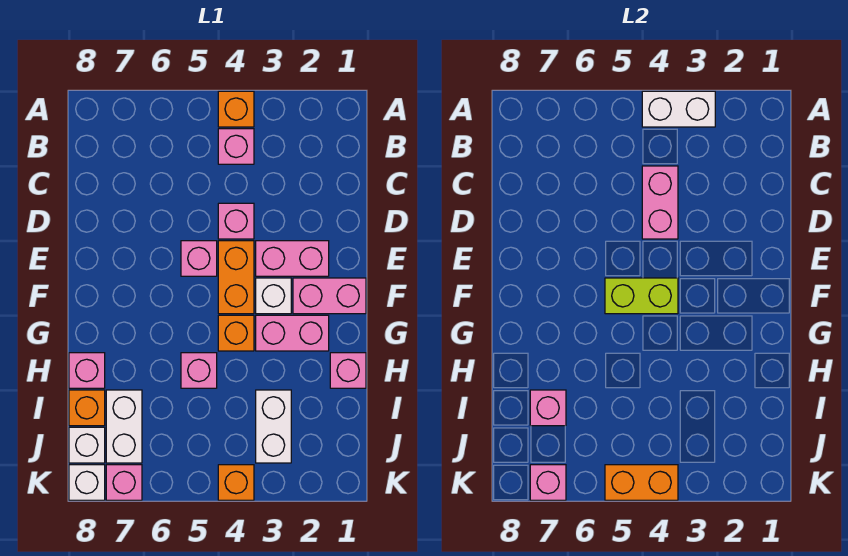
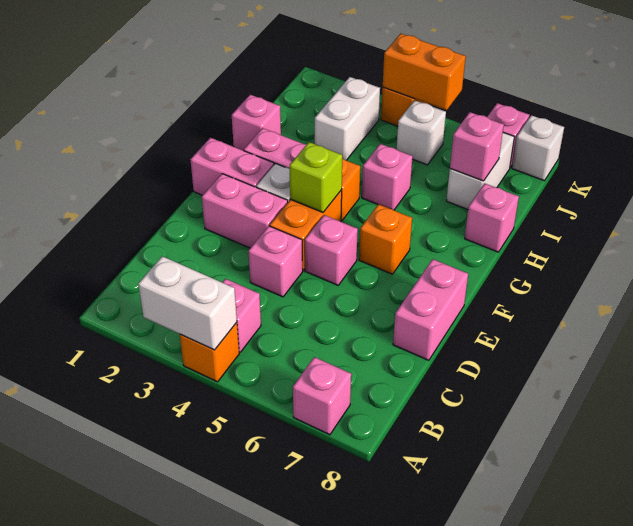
pink 1x2 brick [642,166,678,239] -> pink 1x2 brick moved to [393,259,468,360]
lime 1x2 brick [605,278,678,314] -> lime 1x1 brick [290,142,342,212]
orange 1x1 brick [69,390,105,426] -> orange 1x1 brick moved to [359,204,412,274]
white 1x1 brick [69,427,105,463] -> white 1x1 brick moved to [397,100,446,165]
pink 1x1 brick [530,465,566,500] -> pink 1x1 brick moved to [293,357,351,435]

